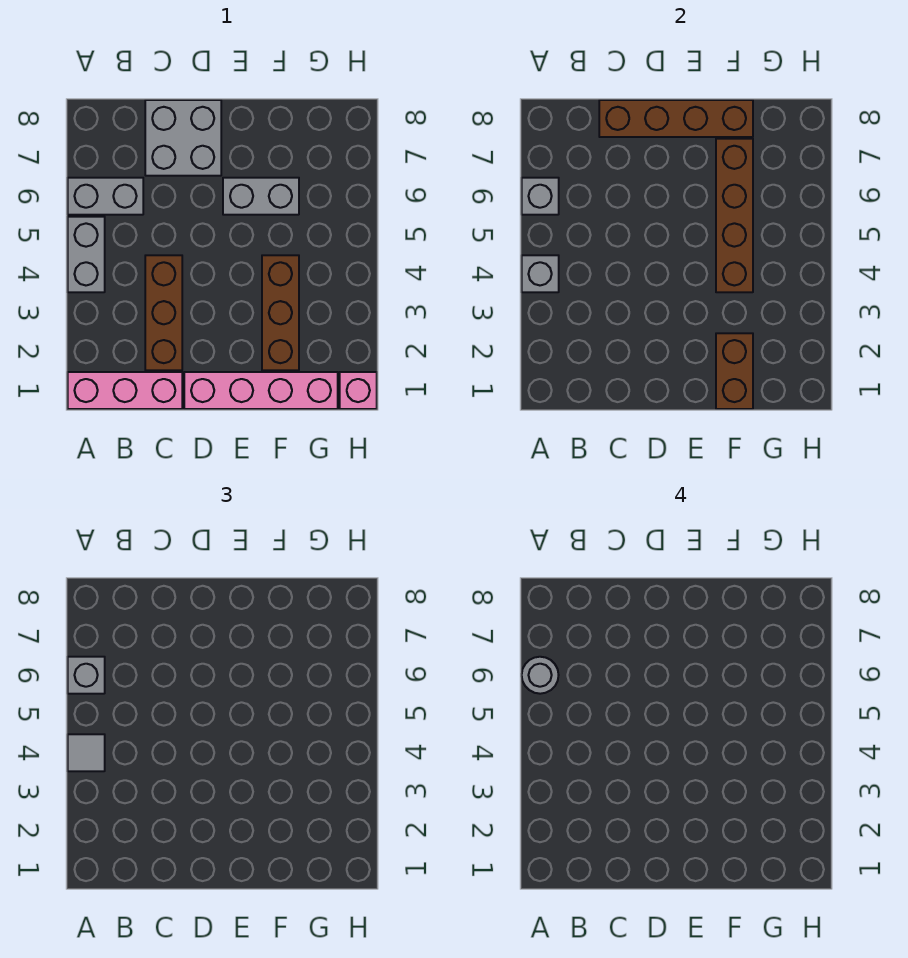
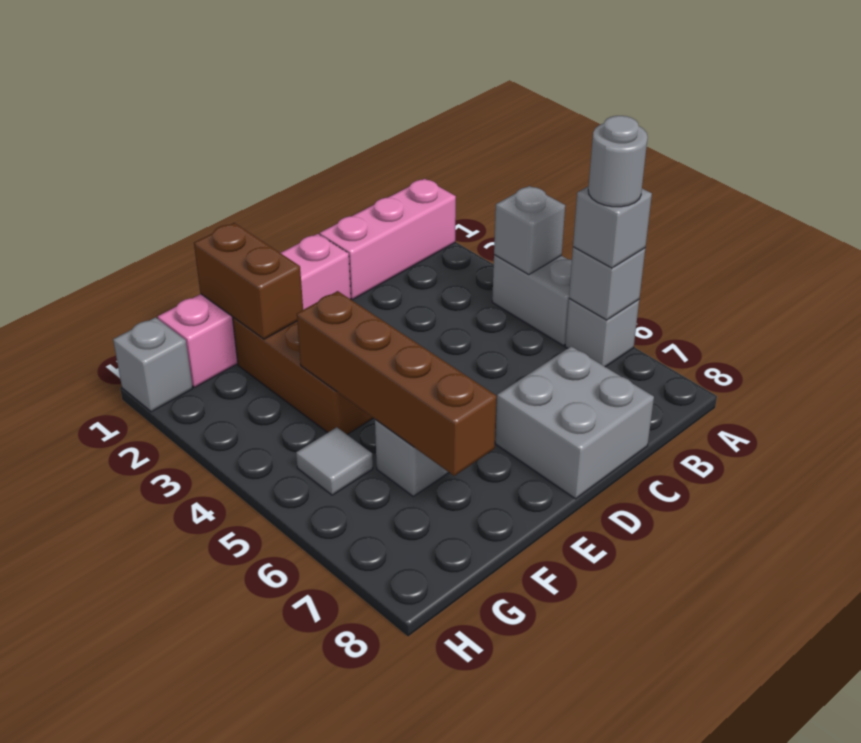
grey 1x1 tile [68,734,105,771] -> grey 1x1 tile moved to [296,427,373,495]
grey 1x2 brick [68,178,143,215] -> grey 1x1 brick [565,299,639,367]
brown 1x3 brick [145,255,182,370] -> none
brown 1x4 brick [599,100,753,137] -> none
pink 1x1 brick [340,372,377,409] -> grey 1x1 brick [113,317,193,412]

